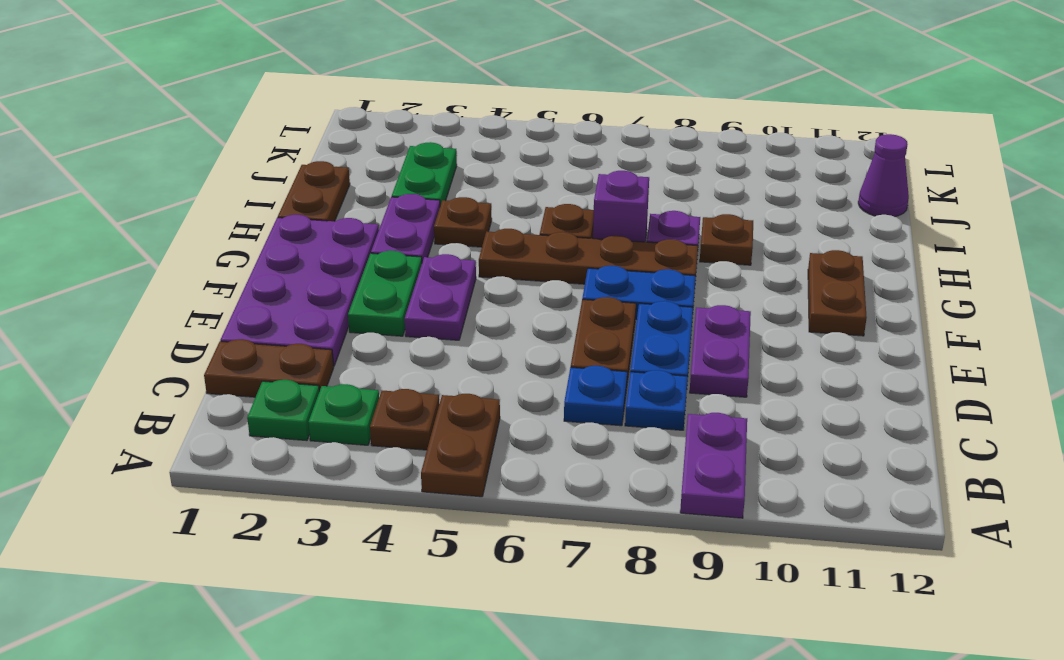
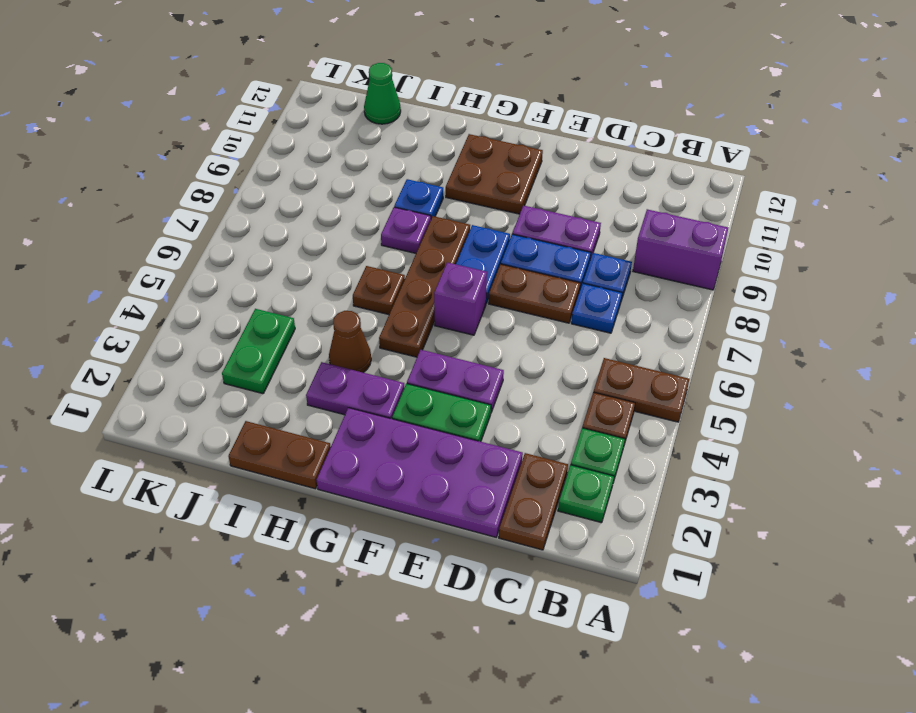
purple 1x2 plate [680,413,747,518] -> purple 1x2 brick [633,209,728,290]
brown 1x2 plate [808,250,867,336] -> brown 2x2 plate [446,134,543,214]
brown 1x1 plate [434,197,492,247] -> brown 1x1 cone [329,311,371,372]
purple 1x1 brick [593,171,649,242] -> purple 1x1 brick moved to [434,262,487,335]
brown 1x1 plate [700,214,753,265] -> blue 1x1 plate [394,179,443,218]
green 1x2 plate [392,142,457,206] -> green 1x2 plate turned to [222,309,295,394]
purple 1x1 cone [858,134,909,217] -> green 1x1 cone [364,63,401,124]

